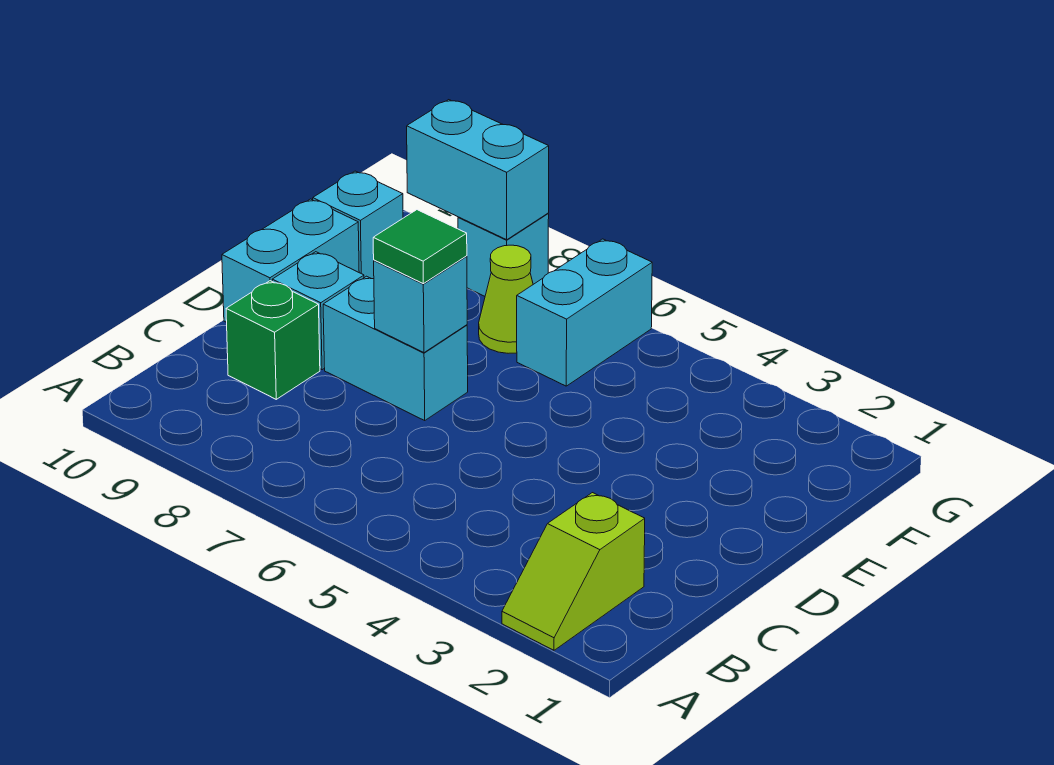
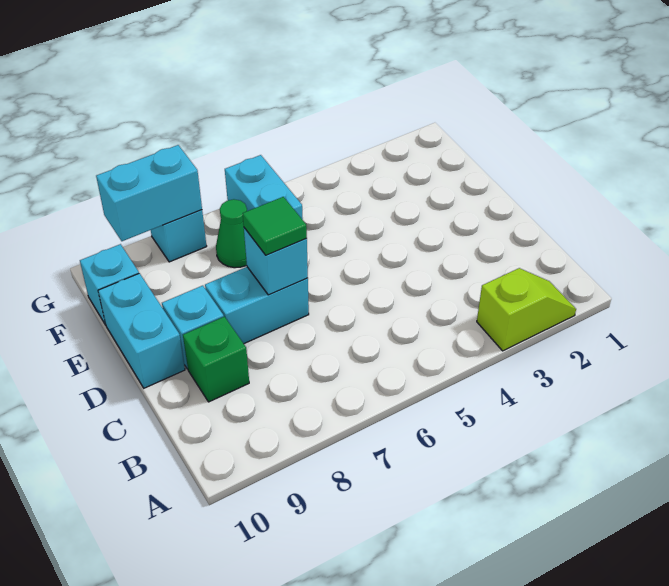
lime 1x2 slope [502,493,645,650] -> lime 1x2 slope turned to [477,268,576,351]
lime 1x1 cone [479,245,533,353] -> green 1x1 cone [216,199,247,268]

